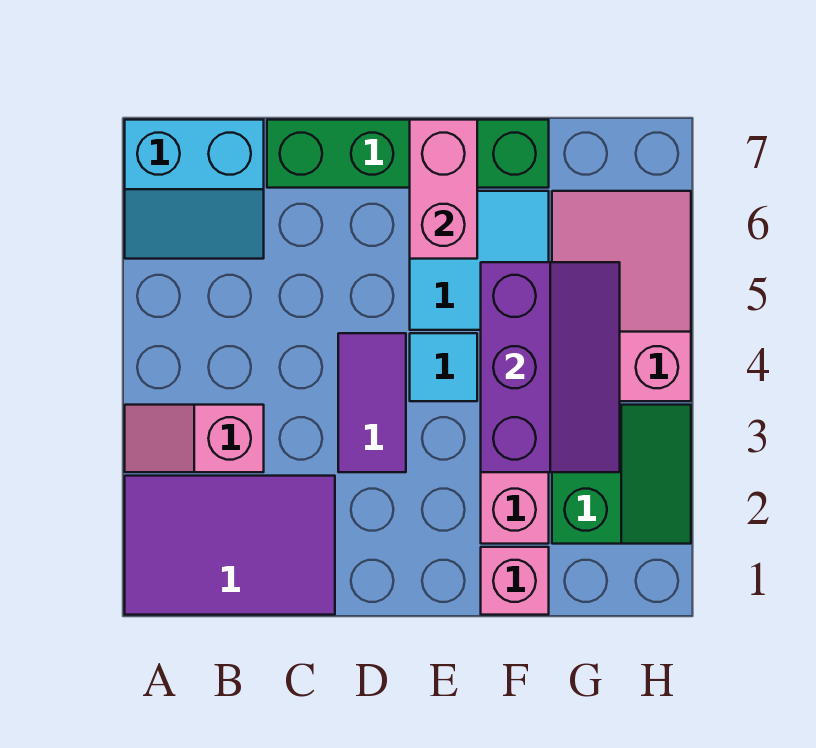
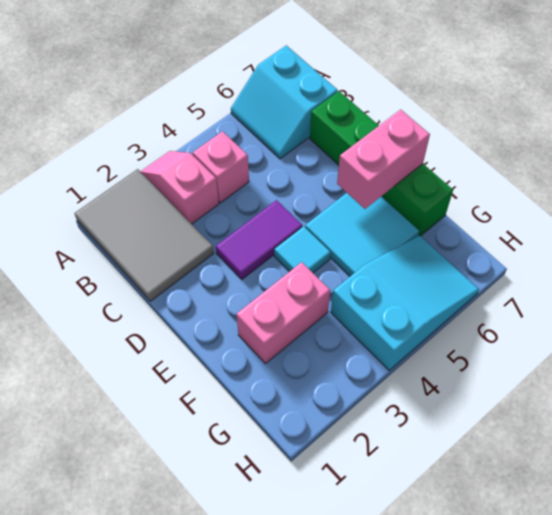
purple 2x3 tile [125,476,335,615] -> grey 2x3 tile [74,169,214,301]
pink 1x1 brick [481,547,549,615] -> pink 1x1 brick moved to [193,131,249,203]
purple 2x3 slope [481,262,620,472] -> none
green 2x2 slope [552,405,691,544] -> none
pink 2x3 slope [552,191,691,401] -> cyan 2x3 slope [331,236,479,370]

